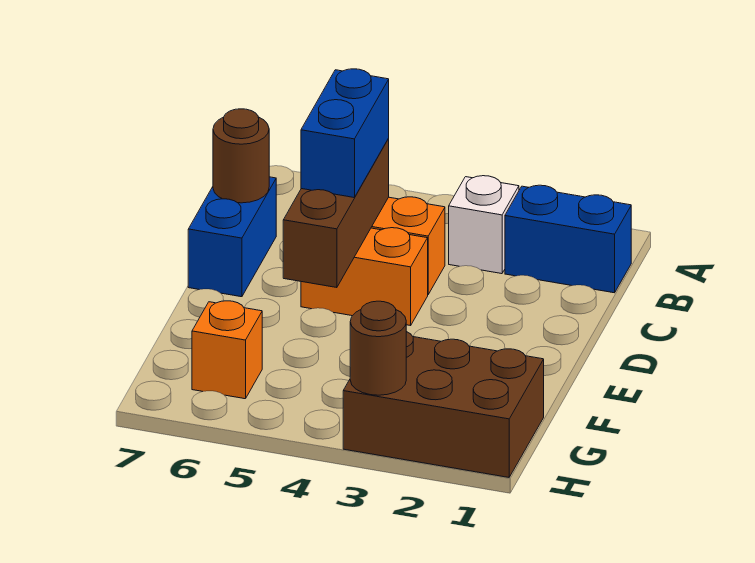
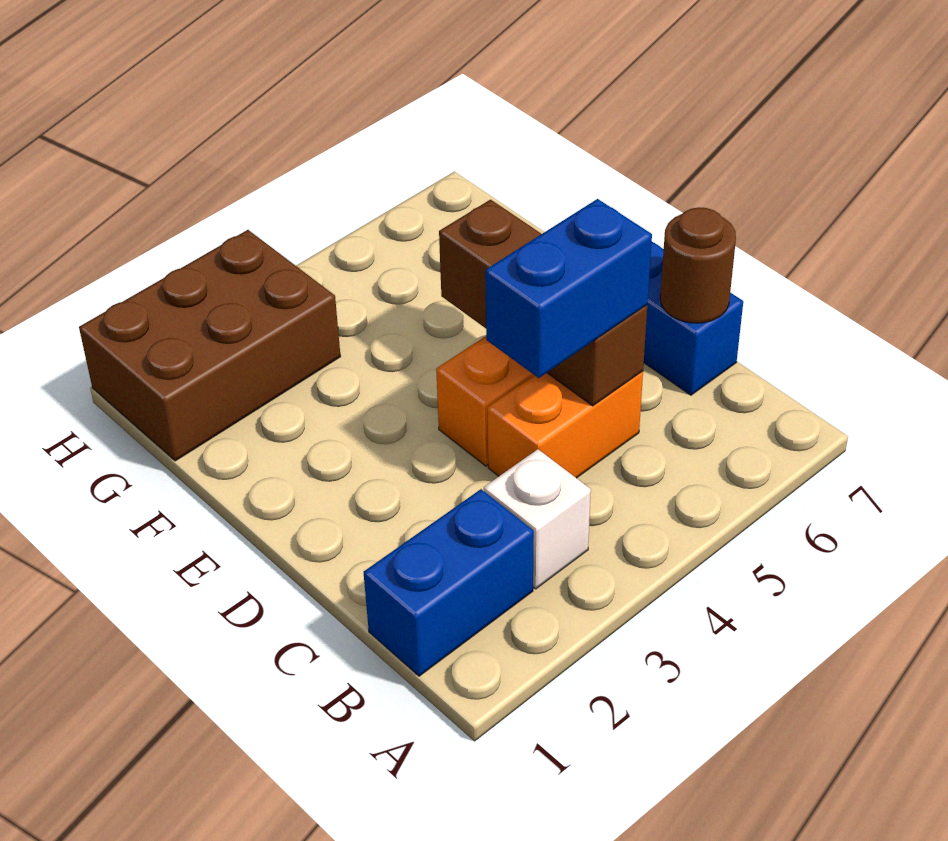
blue 1x2 brick [301,69,389,198] -> blue 1x2 brick turned to [485,199,652,378]
orange 1x1 brick [192,301,262,399] -> none
brown 1x1 round brick [350,301,406,395] -> none

